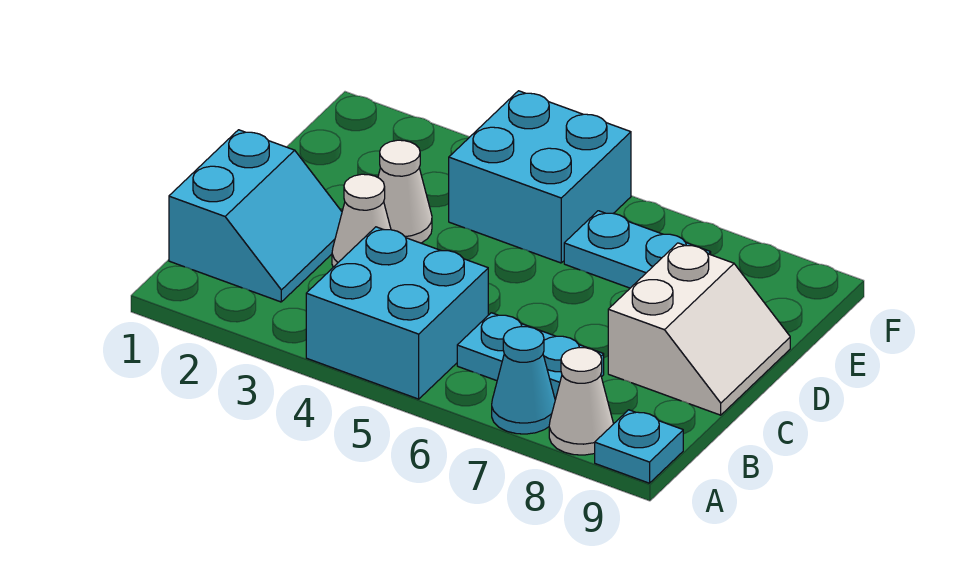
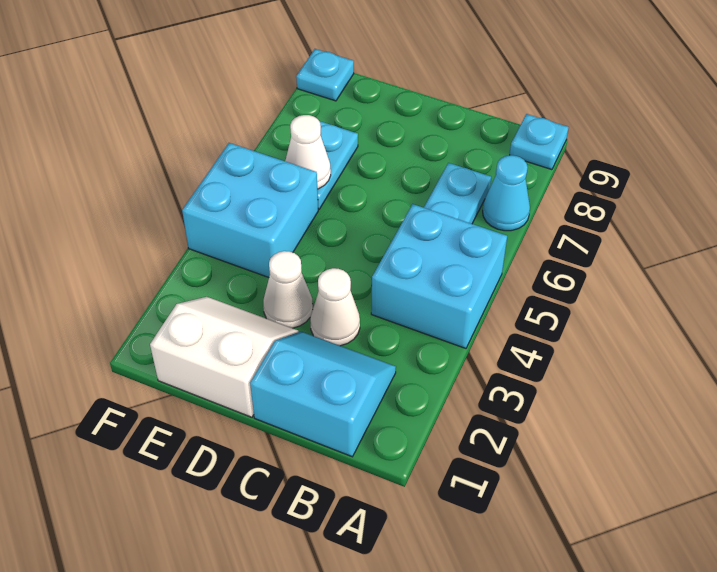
white 1x1 cone [549,348,613,455] -> white 1x1 cone moved to [285,115,331,189]
white 2x2 slope [608,243,790,415] -> white 2x2 slope moved to [150,297,298,417]
none -> cyan 1x1 plate [296,49,354,101]

